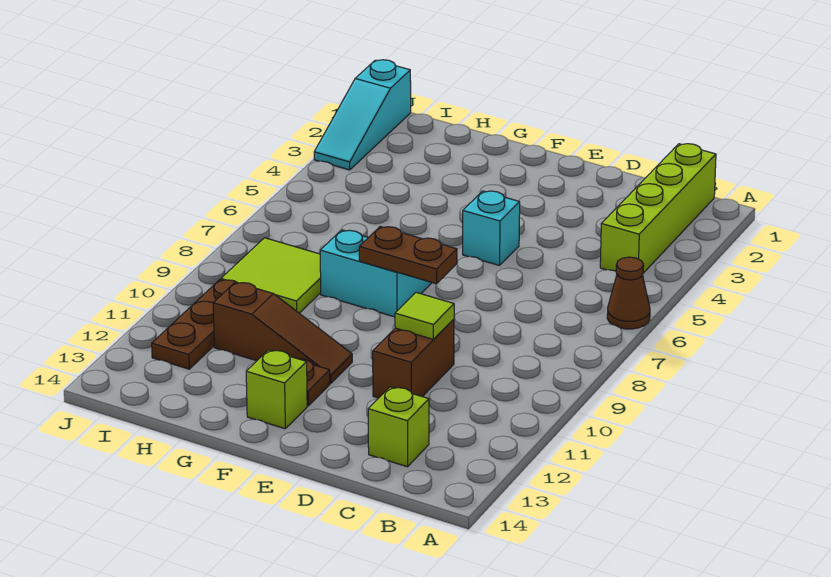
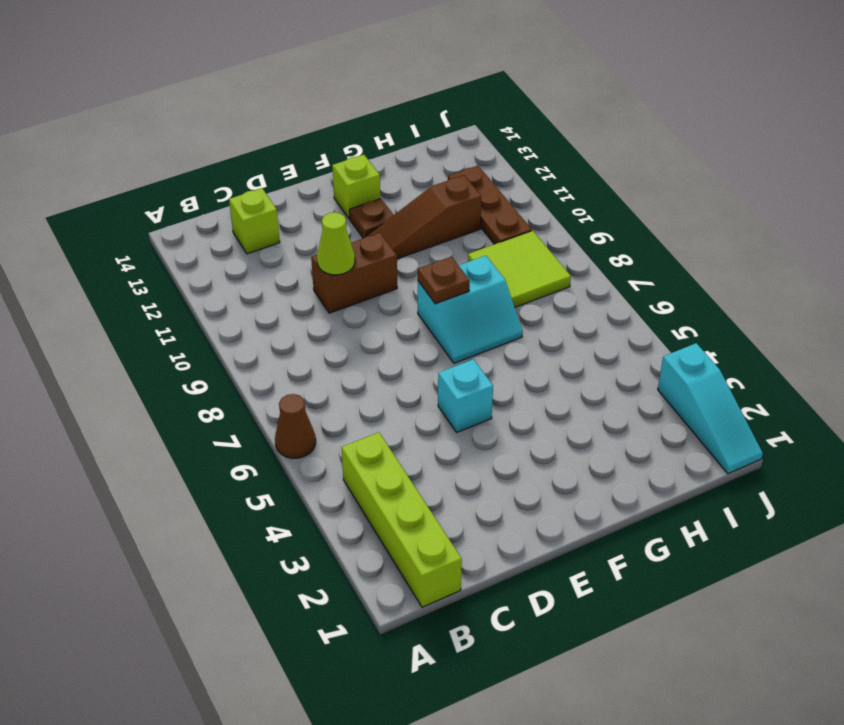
brown 1x2 brick [373,319,454,398] -> brown 1x2 brick turned to [311,233,397,313]
lime 1x1 tile [395,292,454,339] -> lime 1x1 cone [317,212,355,275]
brown 1x2 plate [359,227,457,284] -> brown 1x1 plate [418,257,470,304]
cyan 1x3 slope [314,60,411,170] -> cyan 1x3 slope turned to [658,343,763,474]

